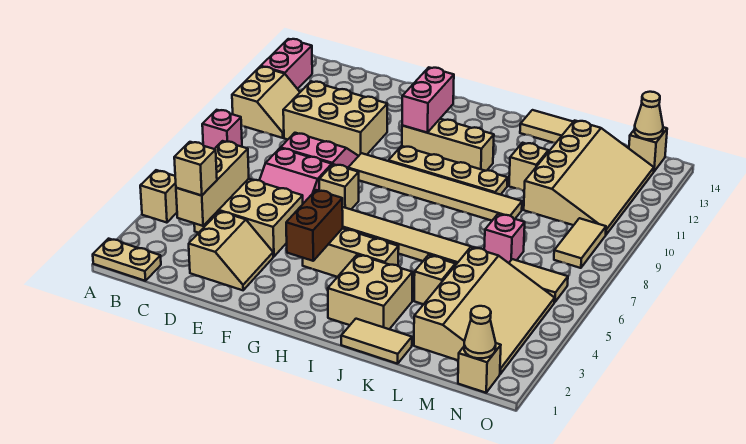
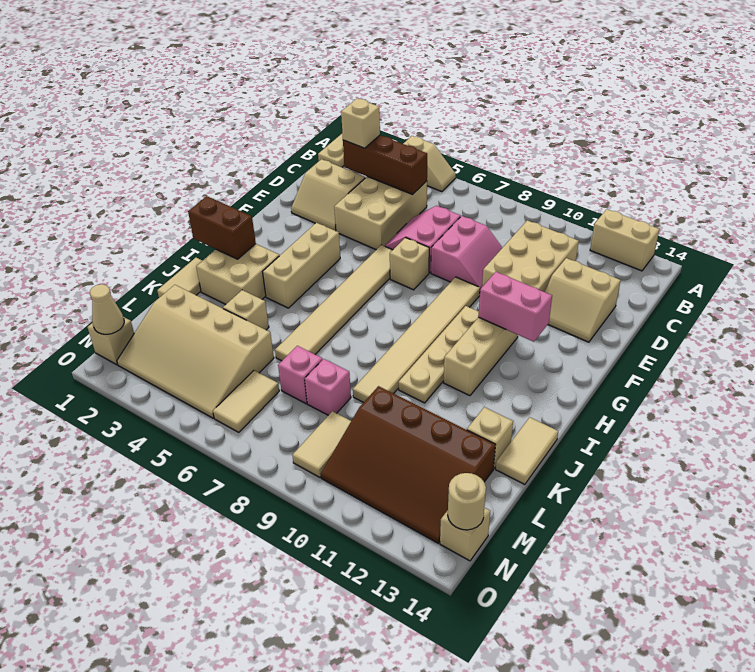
pink 1x1 brick [202,110,242,149] -> pink 1x1 brick moved to [305,359,351,415]
tan 2x2 slope [232,67,300,138] -> tan 2x2 slope moved to [545,258,621,342]
pink 1x2 brick [261,39,312,89] -> tan 1x2 brick [590,209,659,271]
tan 1x3 brick [176,141,249,226] -> brown 1x3 brick [343,135,427,194]
brown 1x2 brick [286,190,343,261] -> brown 1x2 brick moved to [188,196,256,259]
tan 1x1 brick [509,143,548,191] -> tan 1x1 brick moved to [467,407,513,469]
tan 3x4 slope [524,120,654,235] -> brown 3x4 slope [321,386,495,543]
tan 1x2 tile [554,218,606,268] -> tan 1x2 tile turned to [292,411,351,477]
tan 1x1 cone [634,92,663,139] -> tan 1x1 round brick [448,473,486,530]

